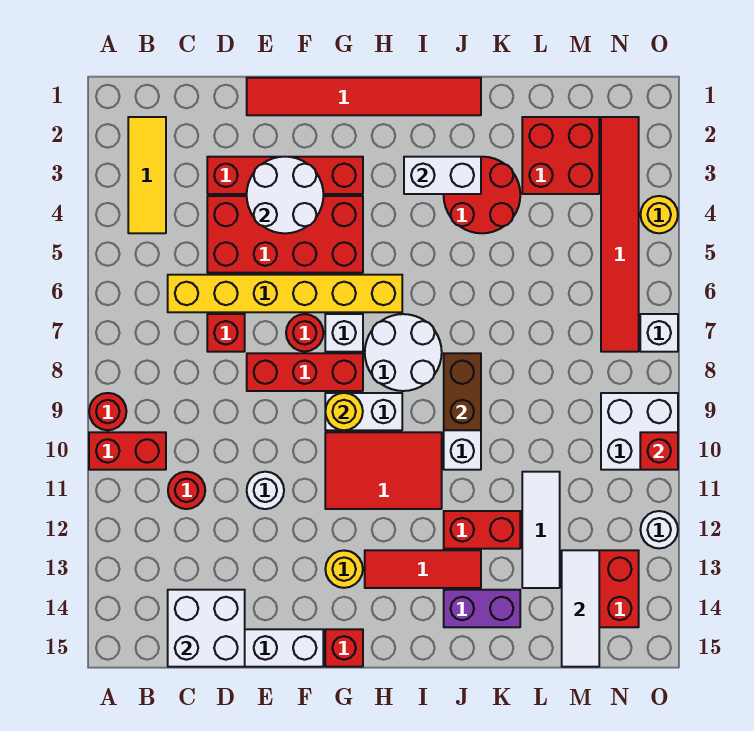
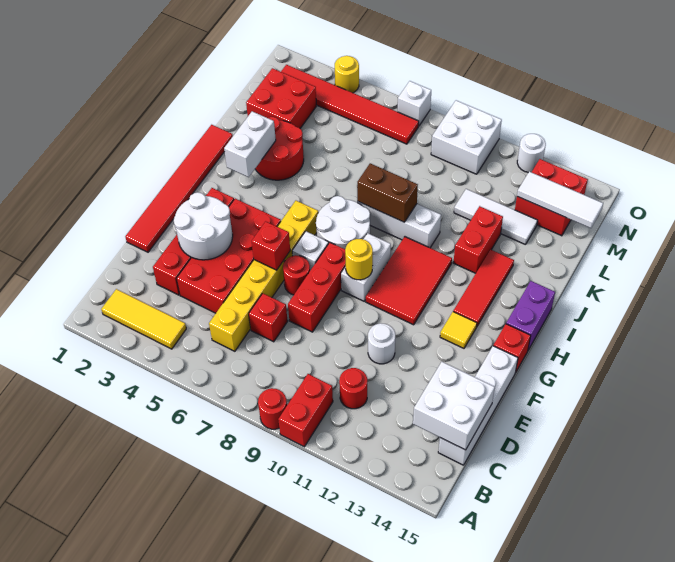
yellow 1x1 round brick [325,550,363,588] -> yellow 1x1 tile [440,312,477,348]
purple 1x2 brick [444,590,520,627] -> purple 1x2 brick moved to [506,281,555,350]
red 1x1 brick [640,432,678,470] -> red 1x1 brick moved to [252,221,290,270]

